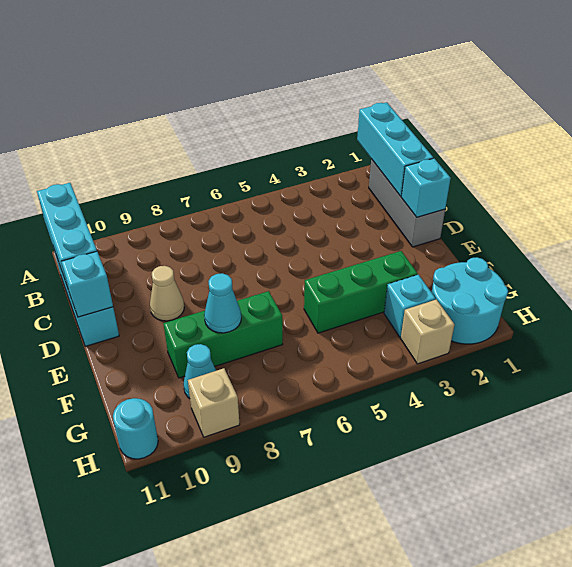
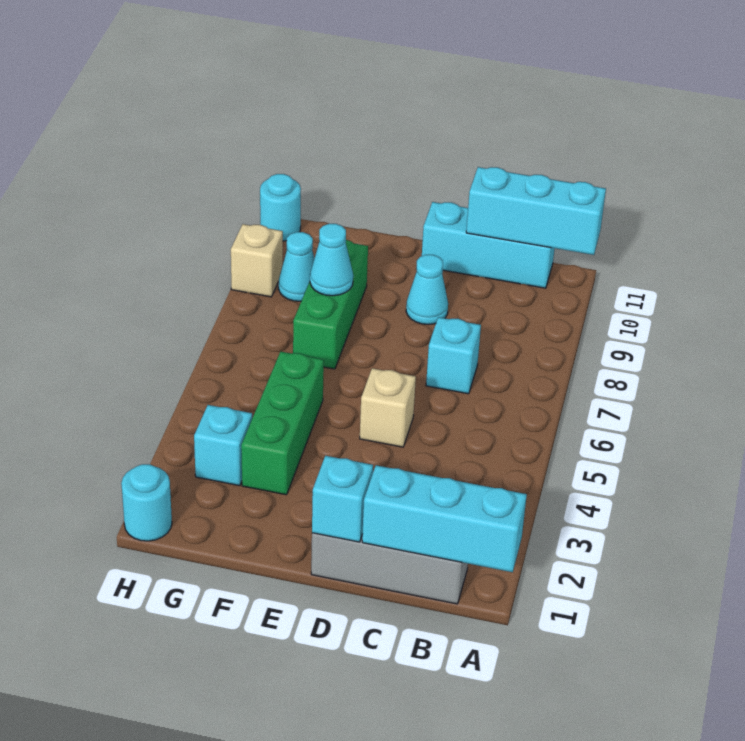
tan 1x1 cone [150,266,184,321] -> cyan 1x1 cone [406,255,448,324]
cyan 1x1 brick [61,251,113,317] -> cyan 1x1 brick moved to [426,317,481,394]
cyan 2x2 round brick [432,257,508,344] -> cyan 1x1 round brick [121,464,172,541]
tan 1x1 brick [401,299,455,364] -> tan 1x1 brick moved to [360,368,416,447]

